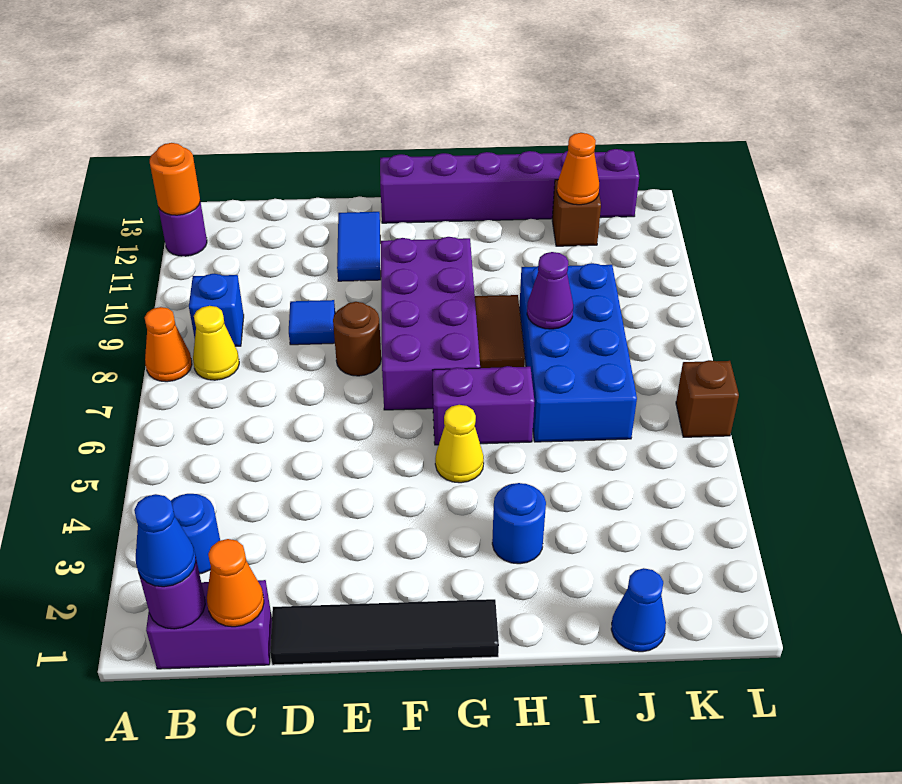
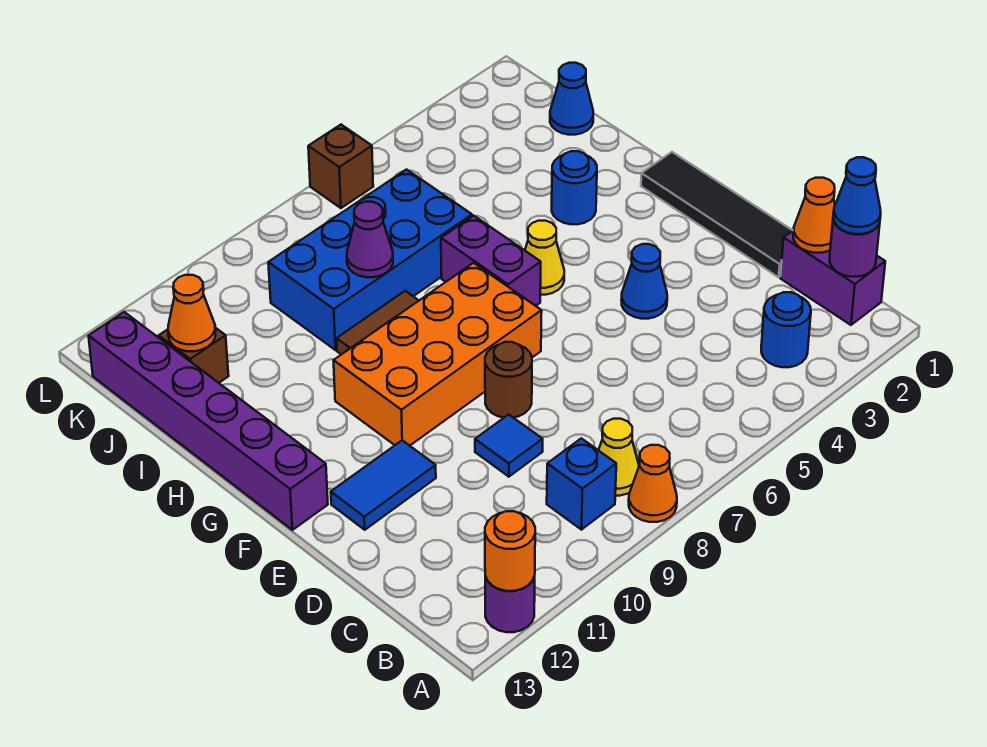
none -> blue 1x1 cone [621,244,667,319]
purple 2x4 brick [381,237,480,410] -> orange 2x4 brick [334,263,542,446]

